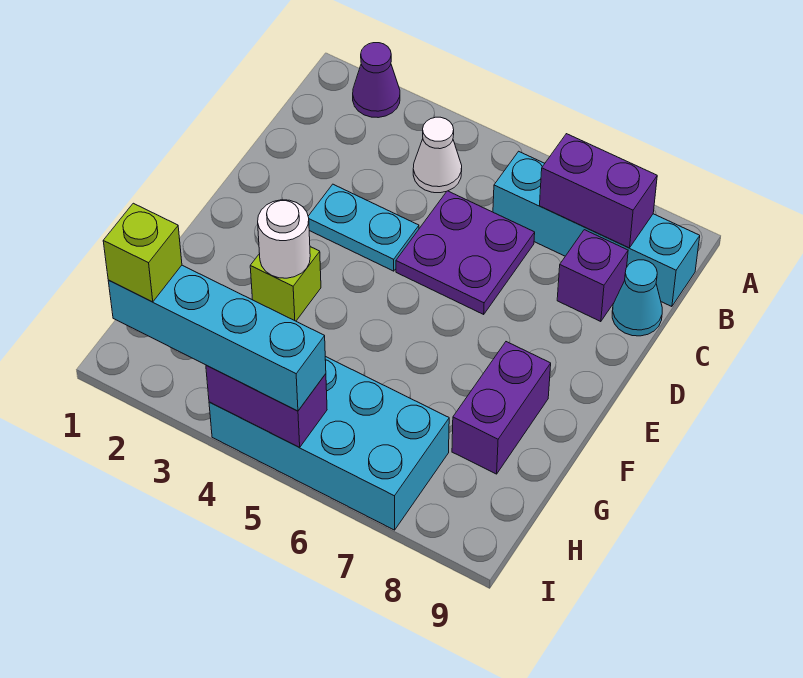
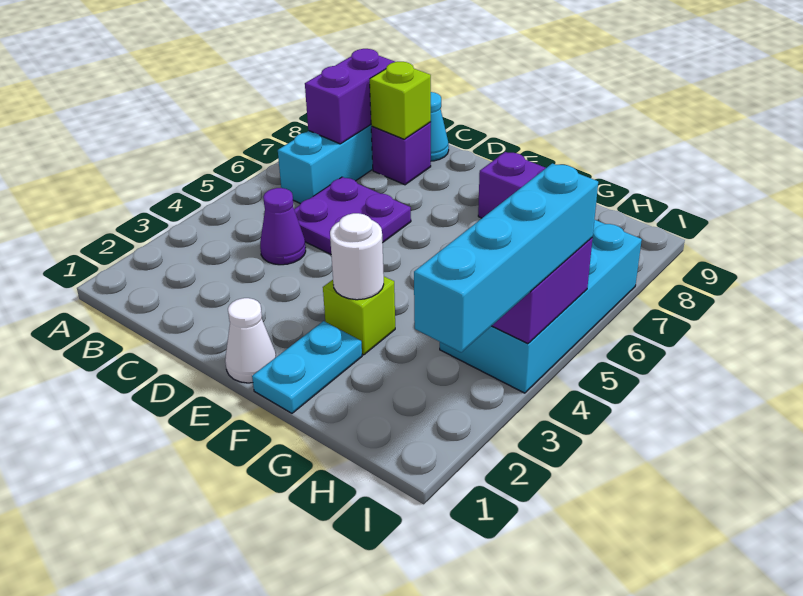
purple 1x1 cone [353,43,400,118] -> purple 1x1 cone moved to [260,188,306,265]
white 1x1 cone [413,117,462,193] -> white 1x1 cone moved to [225,298,276,383]
cyan 1x2 plate [308,184,419,271] -> cyan 1x2 plate moved to [252,321,362,413]
lime 1x1 brick [103,203,182,302] -> lime 1x1 brick moved to [370,62,431,139]

